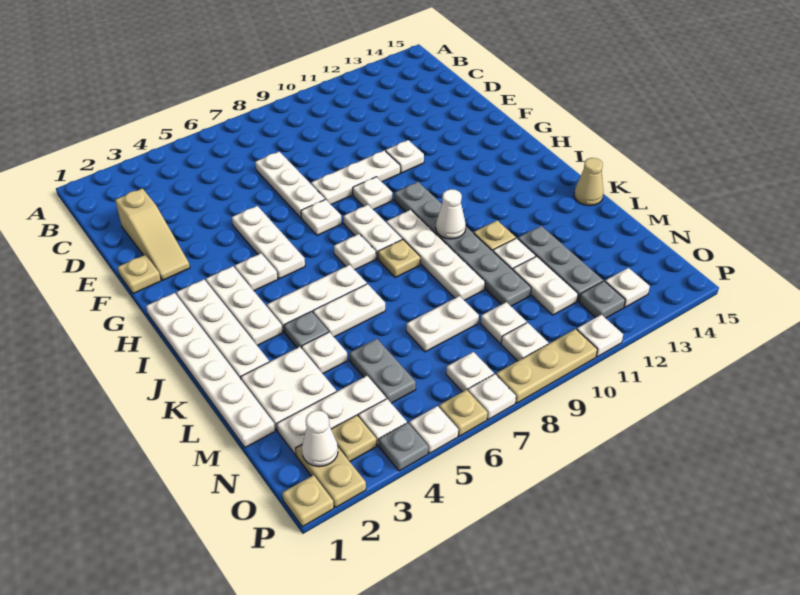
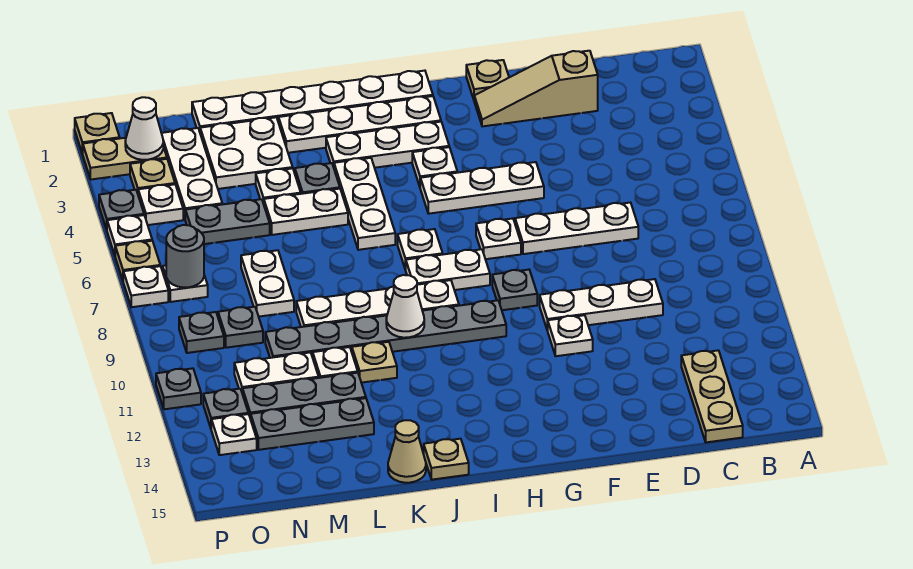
white 1x3 plate [311,150,400,205] -> white 1x3 plate turned to [540,279,663,330]
white 1x1 plate [353,177,393,210] -> grey 1x1 plate [492,270,537,310]
tan 1x1 plate [378,239,420,277] -> tan 1x1 plate moved to [424,439,469,480]
white 1x2 plate [313,284,385,337] -> white 1x2 plate turned to [264,189,348,235]
none -> grey 1x3 plate [251,398,374,450]
white 1x1 plate [481,302,526,344] -> grey 1x1 plate [218,307,263,348]
none -> grey 1x1 round brick [166,225,204,288]
white 1x1 plate [501,323,548,361] -> grey 1x1 plate [179,312,224,353]
tan 1x3 plate [496,329,597,403] -> tan 1x3 plate moved to [681,350,743,442]
white 1x1 plate [577,315,623,357] -> grey 1x1 plate [156,368,201,409]

